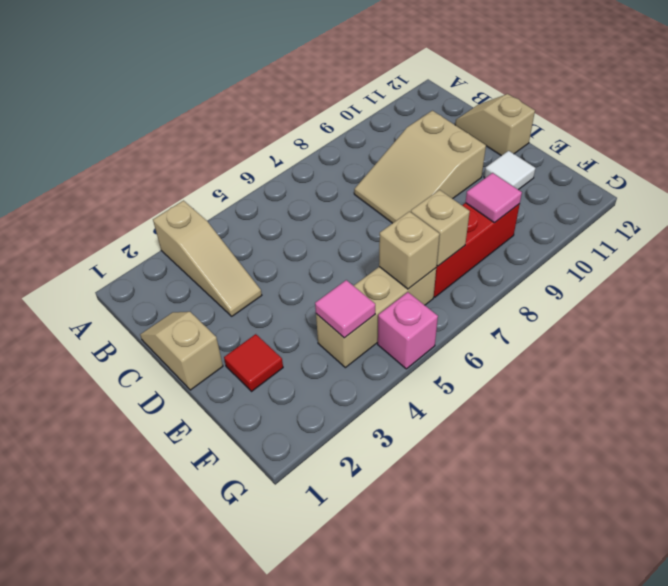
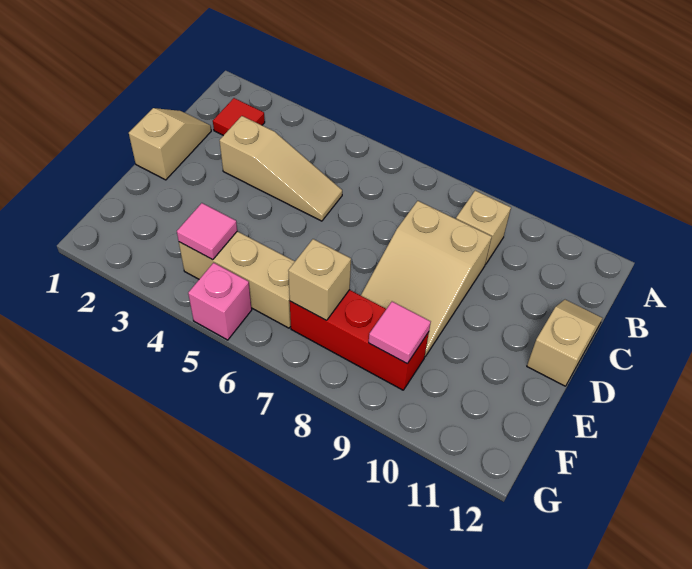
tan 1x3 slope [153,201,262,316] -> tan 1x3 slope turned to [220,116,342,221]
tan 2x3 slope [354,111,486,223] -> tan 2x3 slope turned to [361,201,492,356]
red 1x1 tile [224,334,283,391] -> red 1x1 tile moved to [213,98,265,135]
white 1x1 tile [484,151,536,190] -> none
tan 1x1 brick [379,211,440,289] -> tan 1x1 brick moved to [456,191,511,264]

